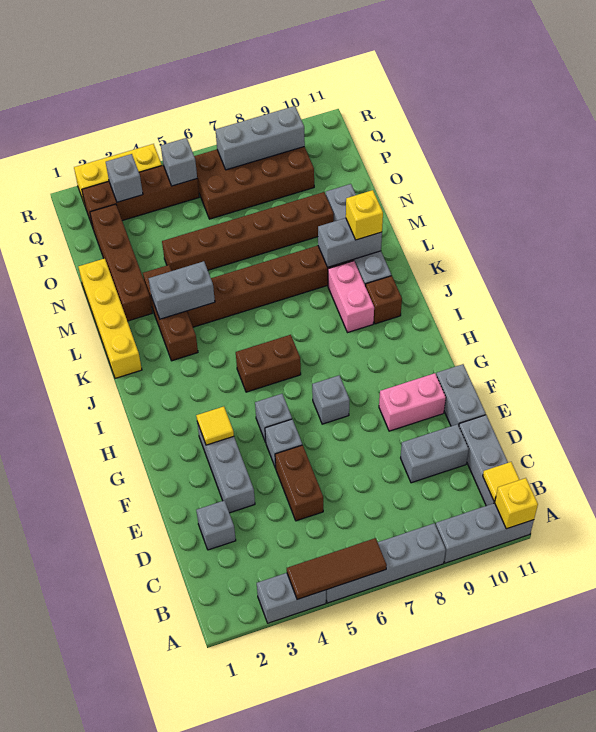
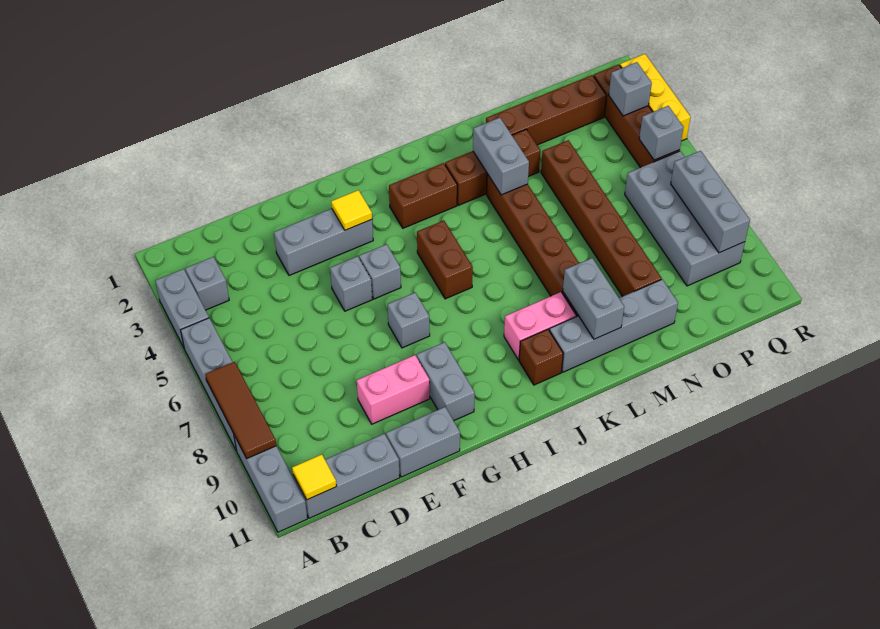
brown 1x3 tile [287,538,387,599] -> brown 1x3 tile moved to [205,362,276,458]
yellow 1x1 brick [495,478,538,529] -> none
grey 1x1 brick [196,501,236,550] -> grey 1x1 brick moved to [185,257,229,310]
brown 1x2 brick [275,445,323,521] -> brown 1x2 brick moved to [389,163,457,228]
grey 1x2 brick [401,424,469,483] -> grey 1x2 brick moved to [417,342,475,421]
pink 1x2 brick [379,373,446,431] -> pink 1x2 brick turned to [357,355,430,424]
yellow 1x4 brick [79,258,142,378] -> none
yellow 1x1 brick [346,190,383,240] -> none
brown 2x4 brick [194,147,314,219] -> grey 2x4 brick [625,151,745,286]

